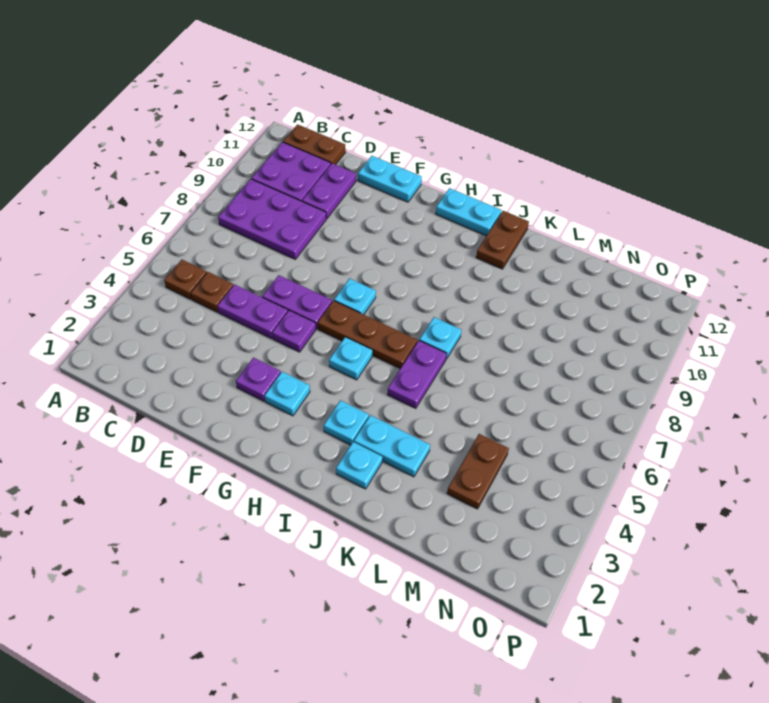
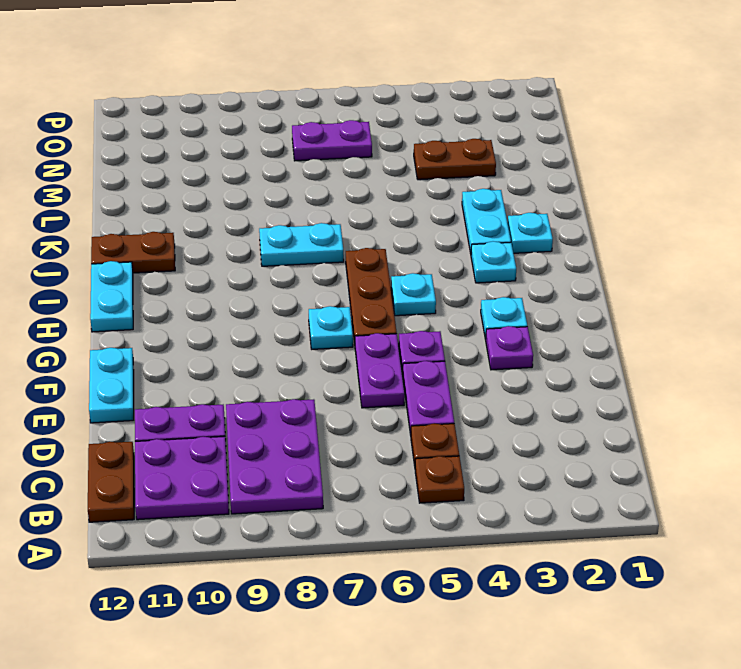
purple 1x2 plate [387,341,447,408] -> purple 1x2 plate moved to [292,120,372,161]
cyan 1x1 plate [419,317,461,359] -> cyan 1x2 plate [259,223,344,266]

